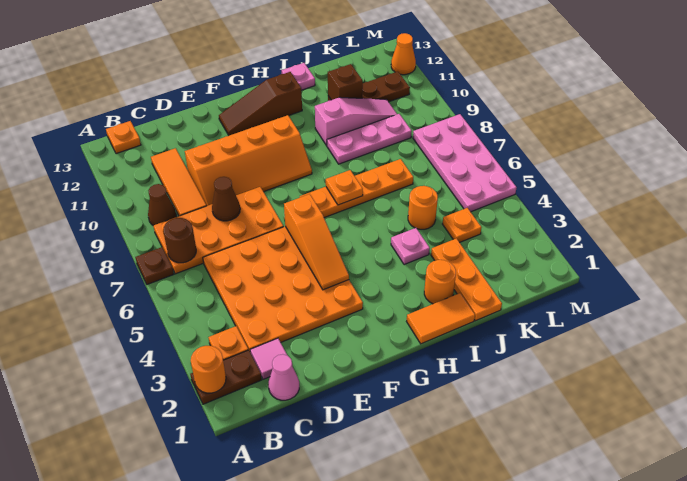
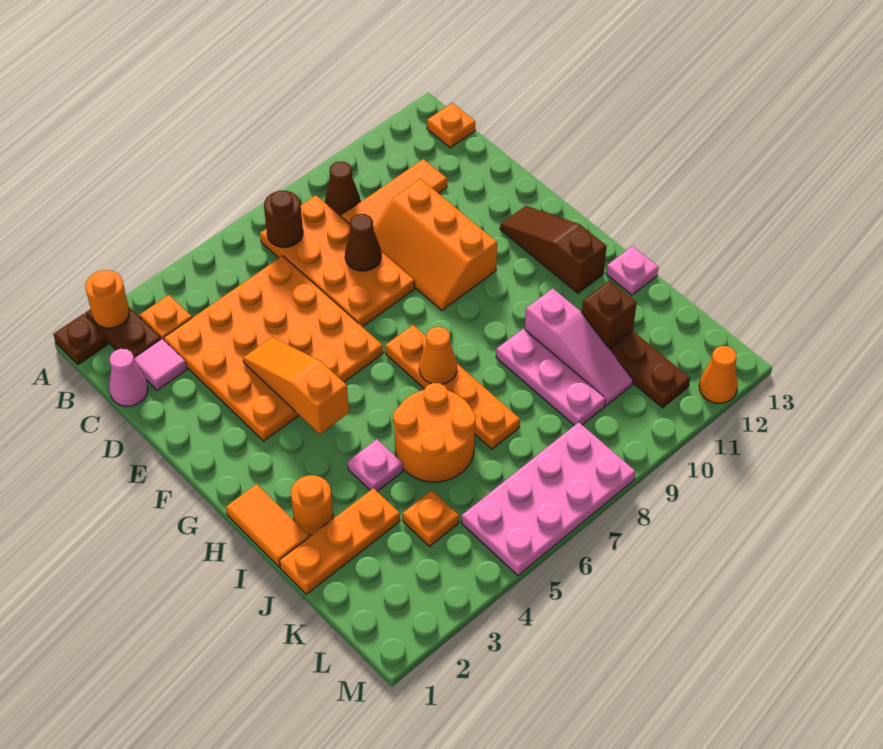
brown 1x1 plate [135,247,174,284] -> brown 1x1 plate moved to [53,314,108,365]
orange 2x4 slope [185,115,312,206] -> orange 2x3 slope [373,179,497,310]
orange 1x3 slope [284,194,349,290] -> orange 1x3 slope turned to [243,337,349,434]
orange 1x1 plate [326,170,363,205] -> orange 1x1 cone [419,327,457,384]
orange 1x1 round brick [408,186,438,229] -> orange 2x2 round brick [393,383,476,482]

